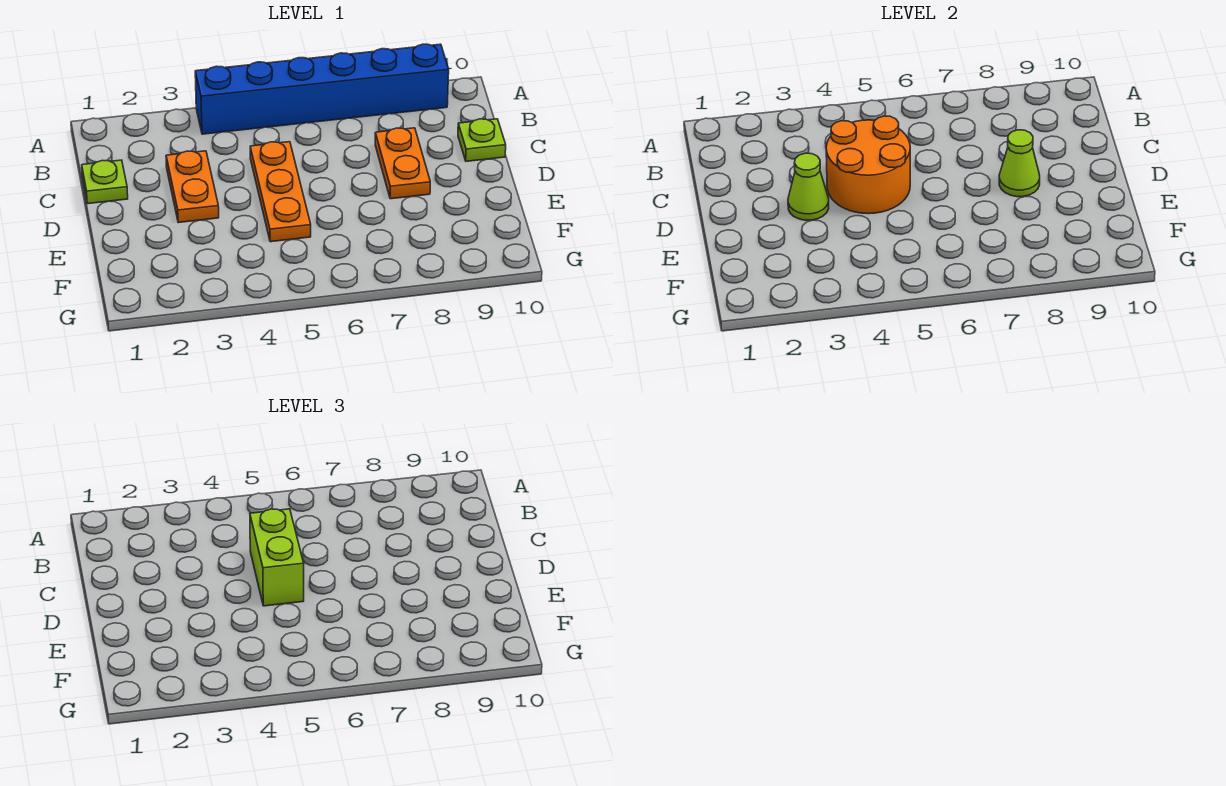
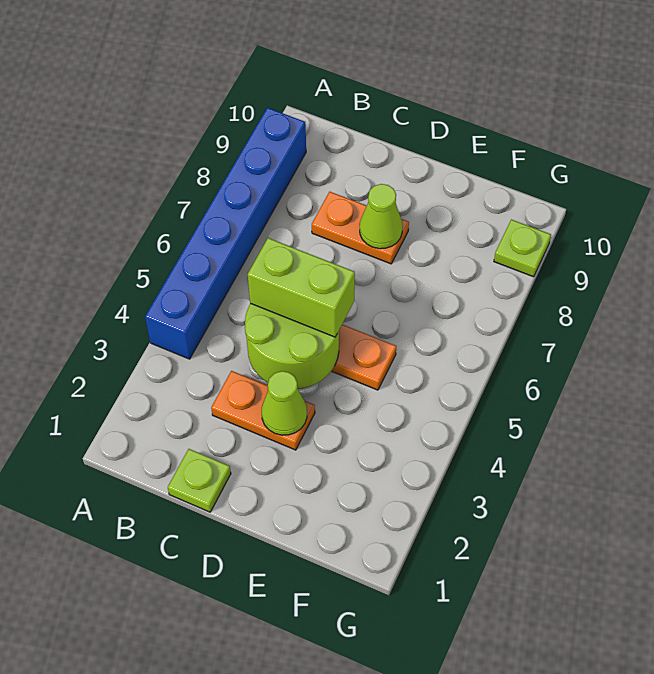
orange 2x2 round brick [826,116,910,214] -> lime 2x2 round brick [245,303,339,389]
lime 1x1 plate [458,119,506,161] -> lime 1x1 plate moved to [494,220,551,277]

